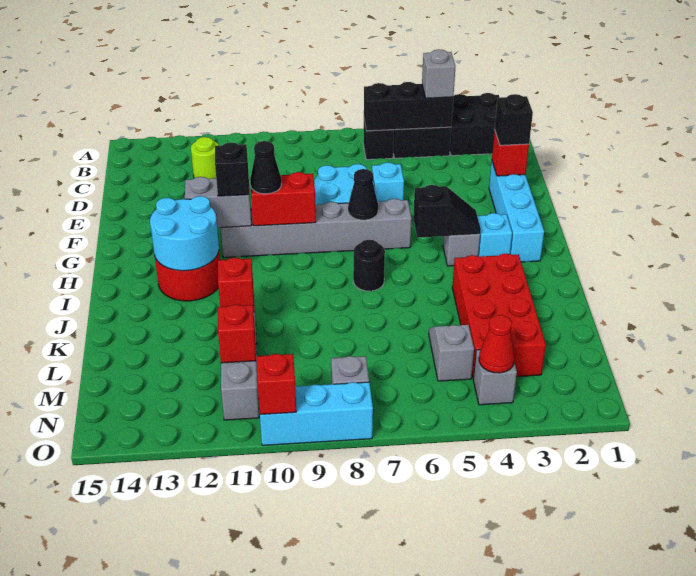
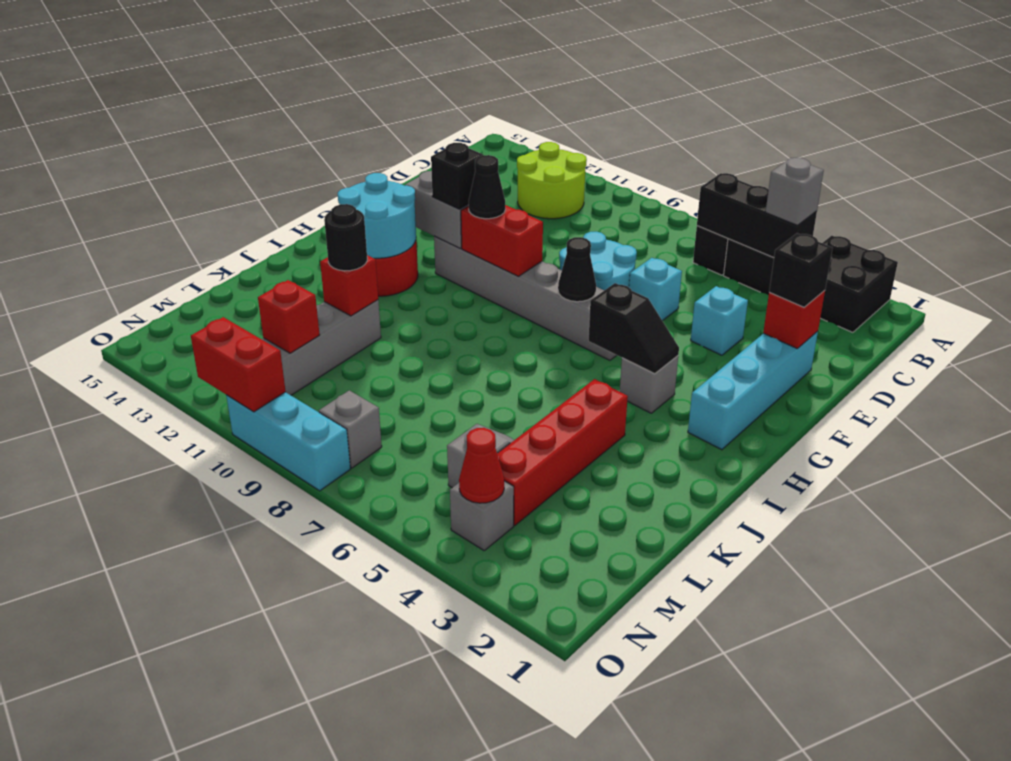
lime 1x1 round brick [191,137,219,179] -> lime 2x2 round brick [517,142,587,219]
cyan 1x1 brick [477,213,512,257] -> cyan 1x1 brick moved to [691,286,748,355]
black 1x1 round brick [353,240,385,291] -> black 1x1 round brick moved to [324,204,367,271]
red 2x4 brick [452,254,546,379] -> red 1x4 brick [497,379,628,525]
red 1x1 brick [257,354,296,414] -> red 1x2 brick [191,317,286,412]

